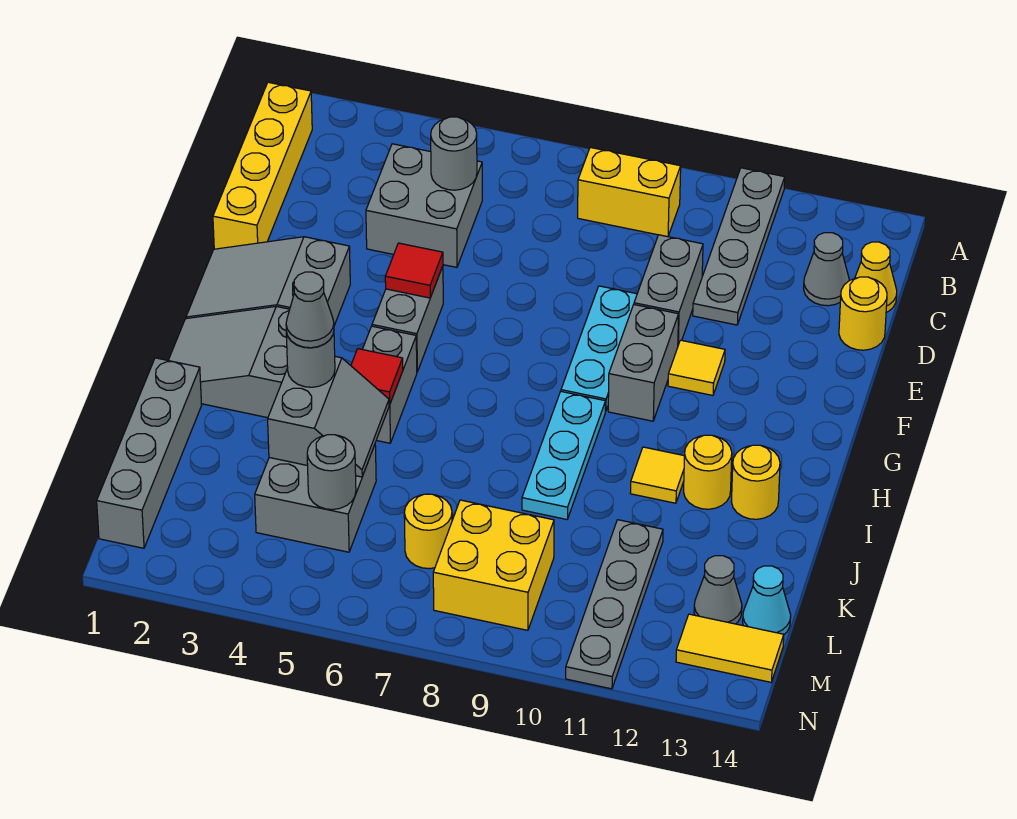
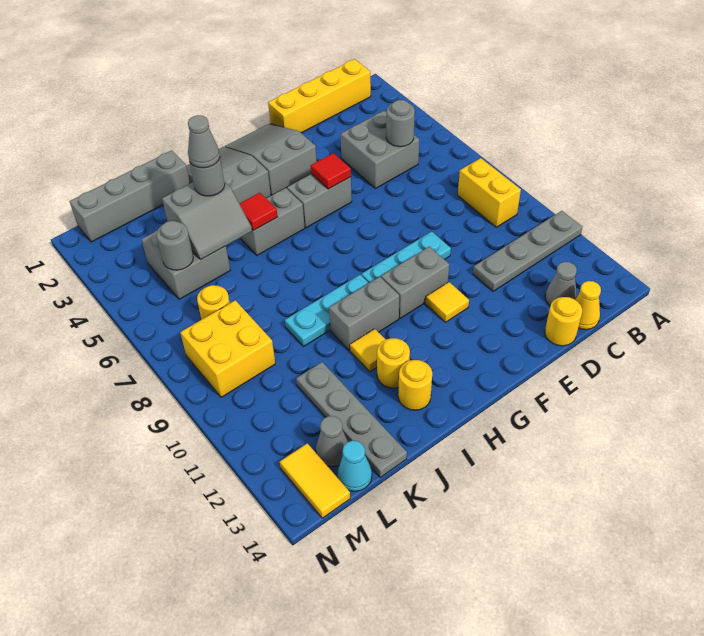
grey 1x2 brick [634,235,703,345] -> grey 1x2 brick moved to [329,277,399,351]
grey 1x4 plate [566,520,663,689] -> grey 1x4 plate turned to [296,362,407,477]

